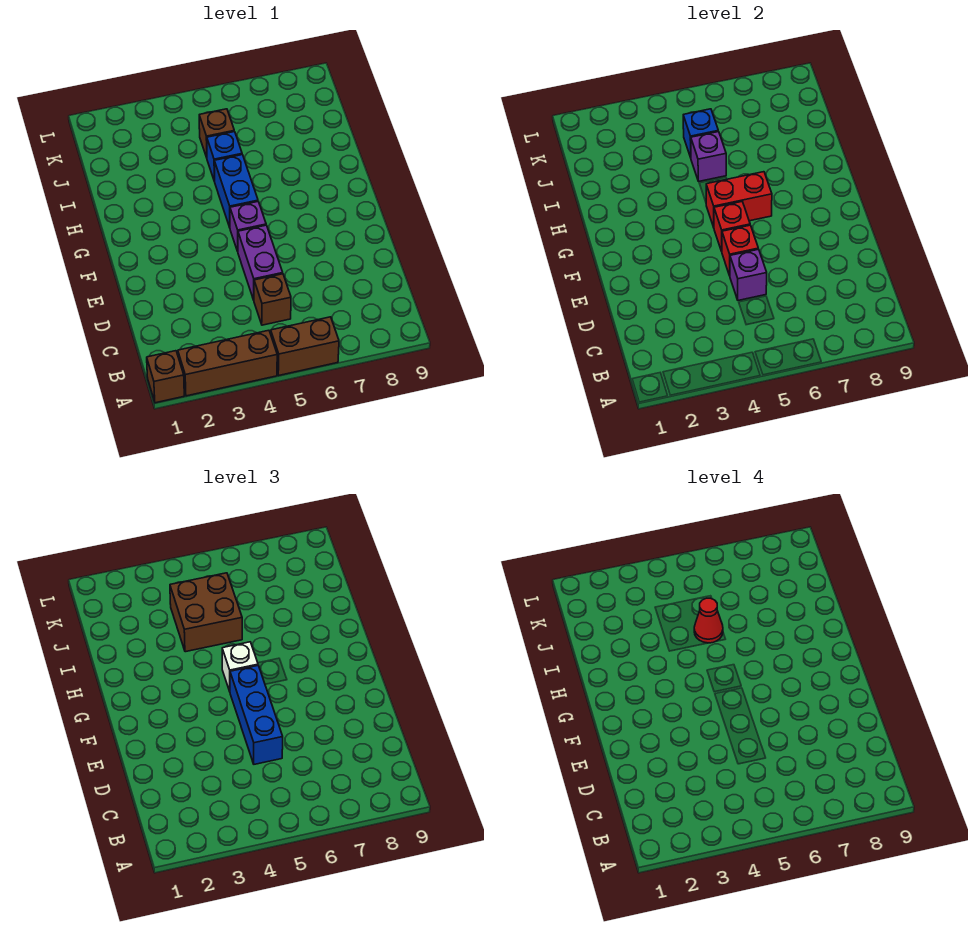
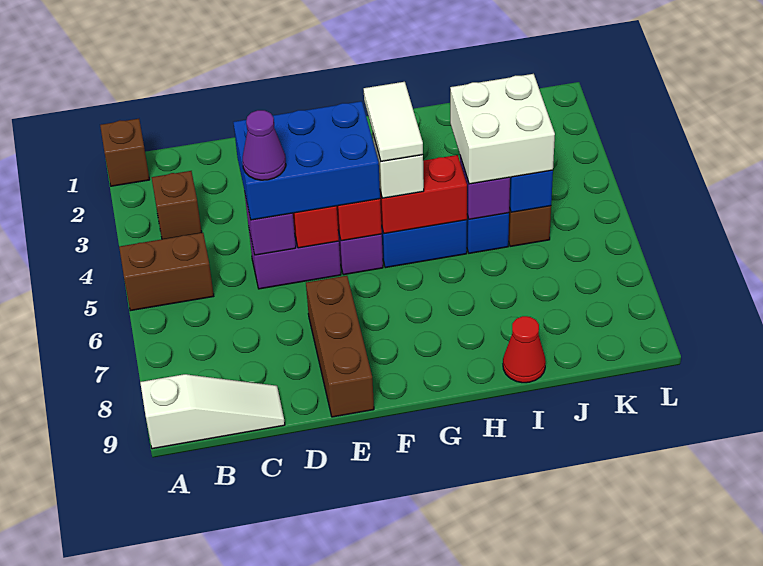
brown 1x3 brick [178,330,277,396] -> brown 1x3 brick moved to [306,276,374,417]
brown 1x2 brick [271,317,339,375] -> brown 1x2 brick turned to [119,233,214,311]
none -> white 1x3 slope [140,374,285,449]
brown 1x1 brick [254,274,291,325] -> brown 1x1 brick moved to [152,171,202,239]
blue 1x3 brick [230,666,283,764] -> blue 2x3 brick [233,101,380,220]
none -> purple 1x1 cone [243,110,286,180]
none -> white 1x2 tile [364,82,423,161]
red 1x2 brick [706,172,772,227] -> red 1x2 brick turned to [380,155,467,234]
brown 2x2 brick [170,573,242,652] -> white 2x2 brick [450,74,555,184]
red 1x1 cone [694,598,723,643] -> red 1x1 cone moved to [503,316,546,383]

